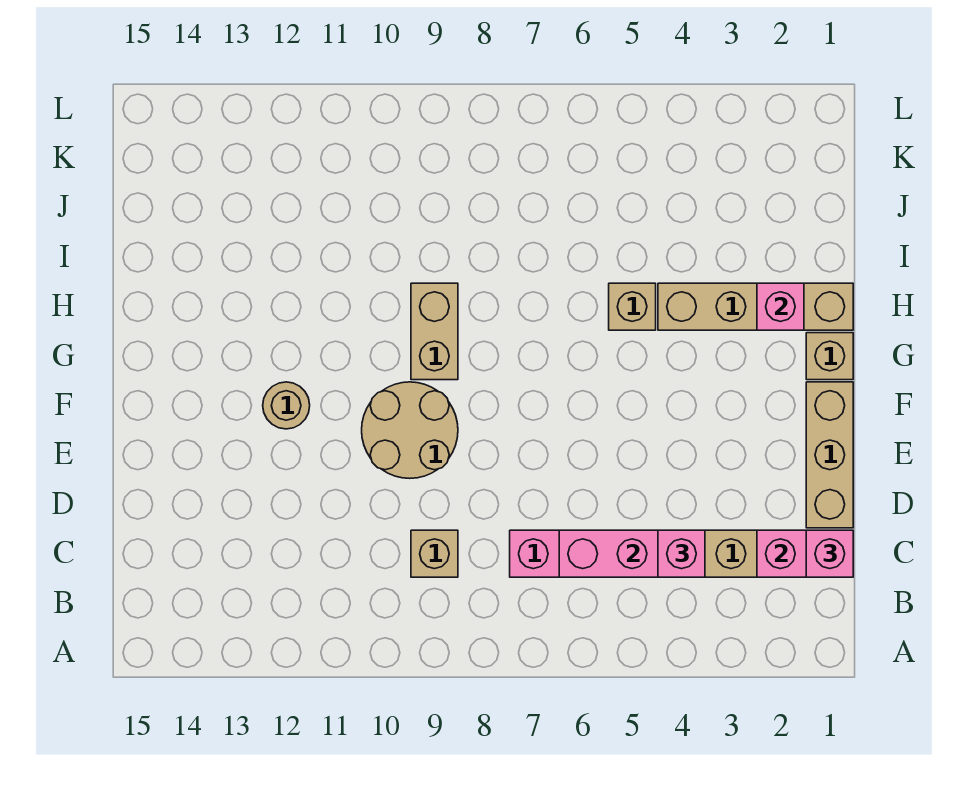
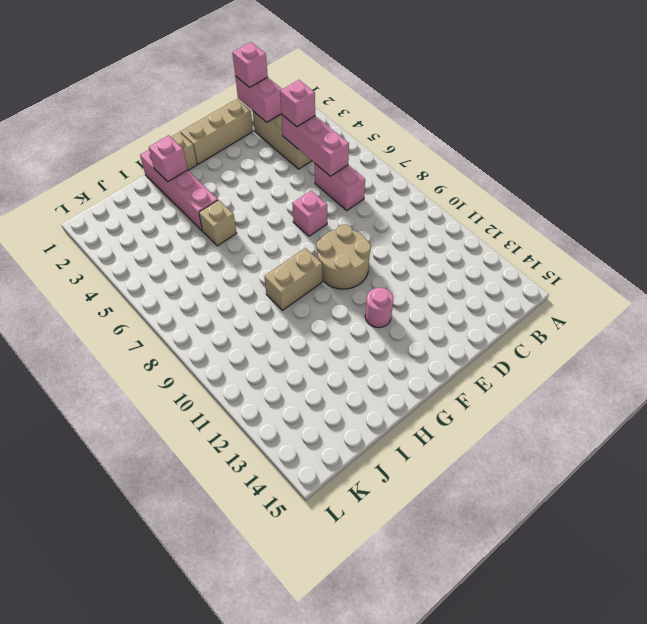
tan 1x1 brick [411,530,458,577] -> none
none -> pink 1x1 brick [292,191,327,236]
tan 1x1 round brick [263,382,310,429] -> pink 1x1 round brick [365,288,393,328]
tan 1x4 brick [658,283,853,330] -> pink 1x4 brick [140,150,218,231]

